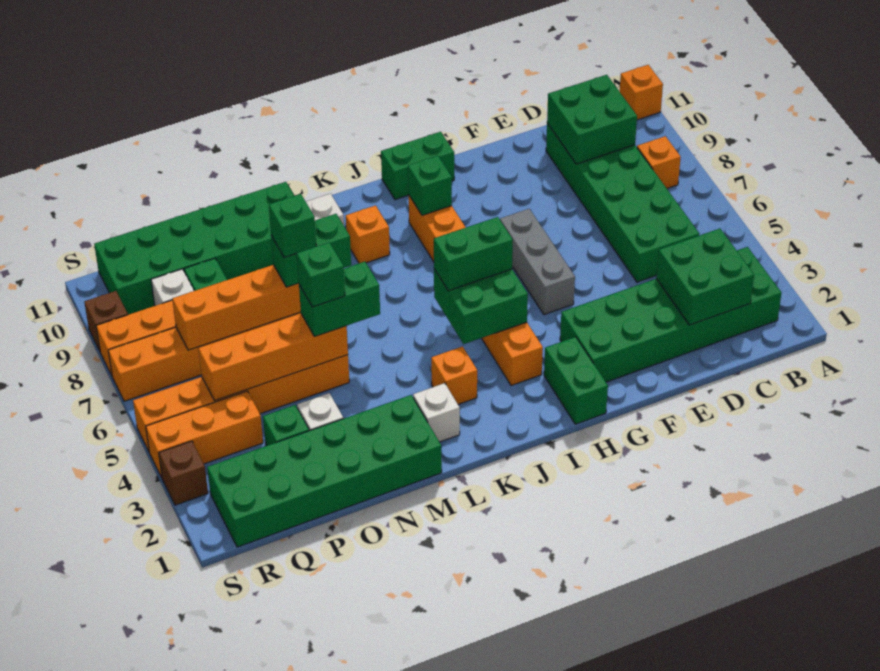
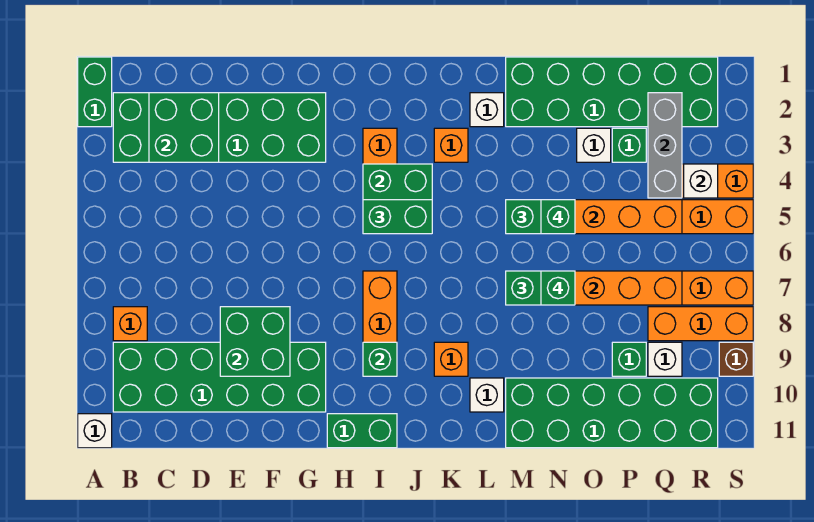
orange 1x1 brick [620,65,663,120] -> white 1x1 brick [78,414,112,448]
green 2x6 brick [546,123,699,282] -> green 2x6 brick turned to [113,342,326,412]
green 2x2 brick [547,75,637,164] -> green 2x2 brick moved to [220,307,290,376]
grey 1x3 brick [500,209,575,315] -> grey 1x3 brick moved to [648,93,682,198]
green 1x2 brick [544,337,608,424] -> green 1x2 brick moved to [78,57,112,127]
none -> white 1x1 brick [684,164,718,198]
brown 1x1 brick [159,441,208,505] -> none

